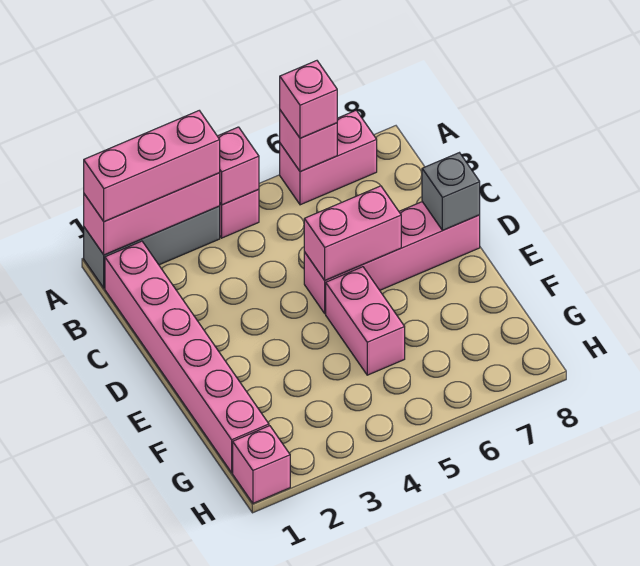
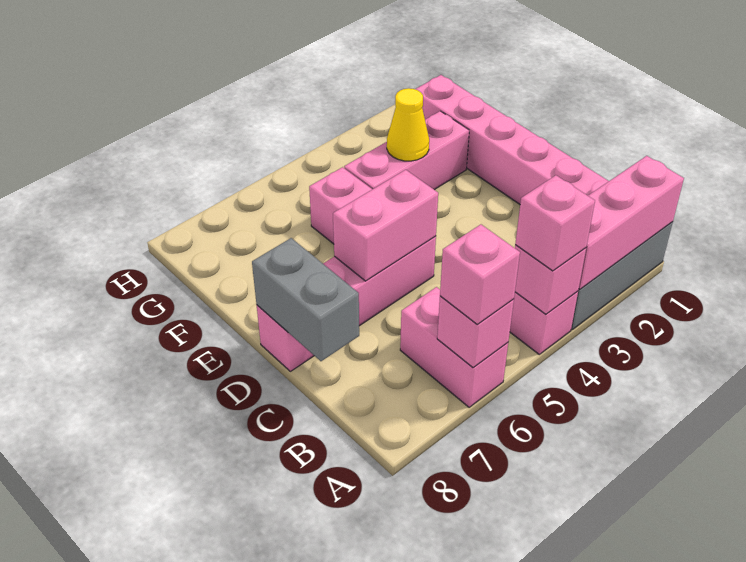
pink 1x3 brick [84,111,220,222] -> pink 1x3 brick moved to [344,111,469,190]
pink 1x2 brick [280,110,377,205] -> pink 1x2 brick turned to [400,287,508,407]
grey 1x1 brick [422,153,480,230] -> grey 1x2 brick [252,238,359,361]
none -> yellow 1x1 cone [387,88,429,161]
pink 1x1 brick [233,426,290,503] -> pink 1x1 brick moved to [515,175,595,271]

